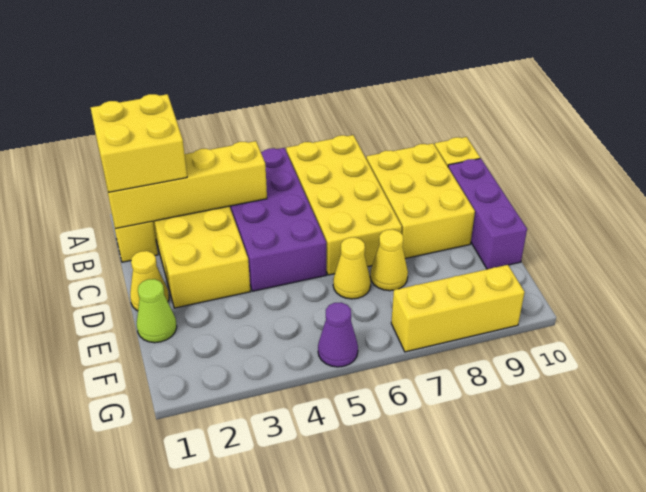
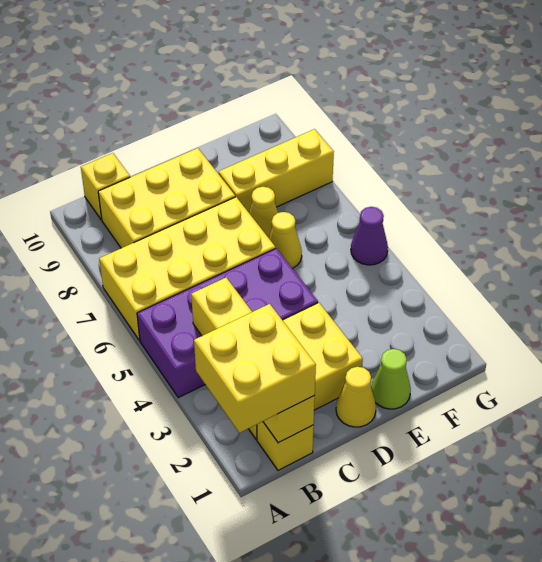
purple 1x3 brick [448,158,527,269] -> none
yellow 1x3 brick [391,265,525,352] -> yellow 1x3 brick turned to [219,129,334,212]

